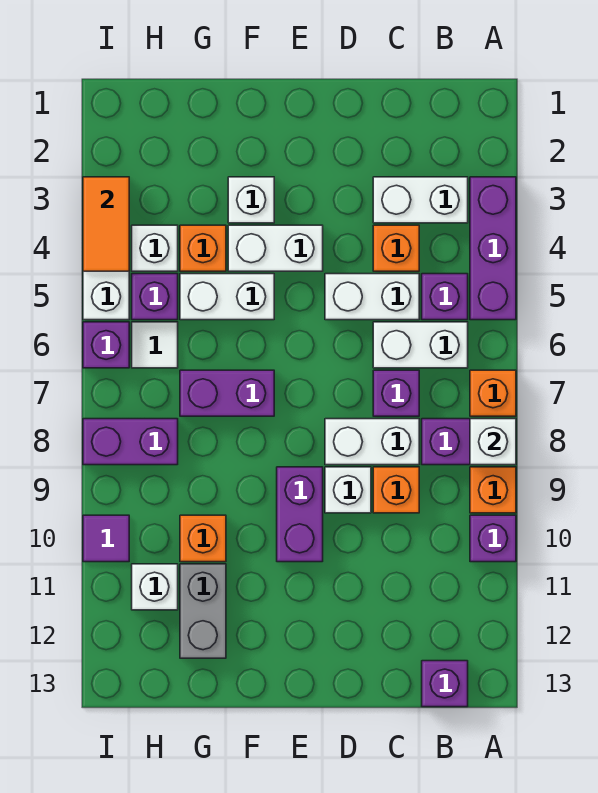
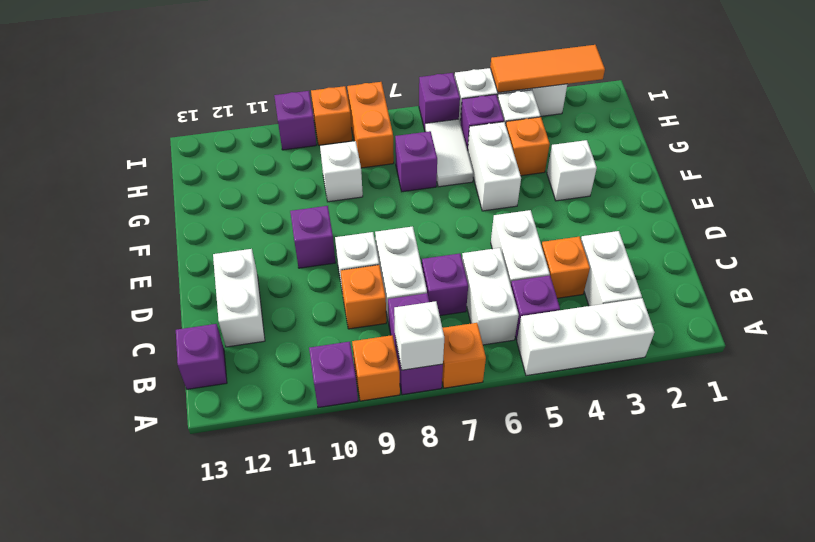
purple 1x3 brick [470,177,516,320] -> white 1x3 brick [517,298,654,376]
white 1x2 brick [228,225,323,271] -> white 1x2 brick moved to [213,249,265,347]
purple 1x2 brick [277,467,323,562] -> purple 1x1 brick [290,206,335,268]
purple 1x2 brick [180,370,274,416] -> purple 1x1 brick [395,131,437,192]
orange 1x1 brick [180,515,226,562] -> orange 1x1 brick moved to [311,86,352,145]
grey 1x2 brick [180,564,226,658] -> none
white 1x1 tile [132,322,178,368] -> white 1x2 tile [425,119,473,187]
purple 1x2 brick [83,419,178,465] -> orange 1x2 brick [347,82,394,168]
white 1x1 brick [132,564,178,610] -> white 1x1 brick moved to [320,141,363,202]
orange 1x2 tile [83,177,129,271] -> orange 1x3 tile [490,45,605,93]
purple 1x1 tile [83,515,129,562] -> purple 1x1 brick [274,91,316,150]

